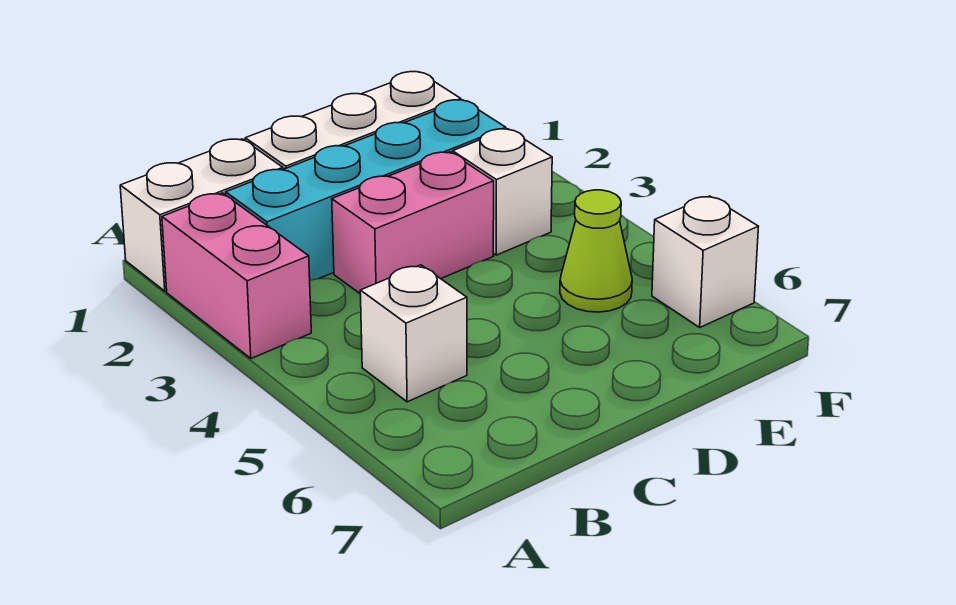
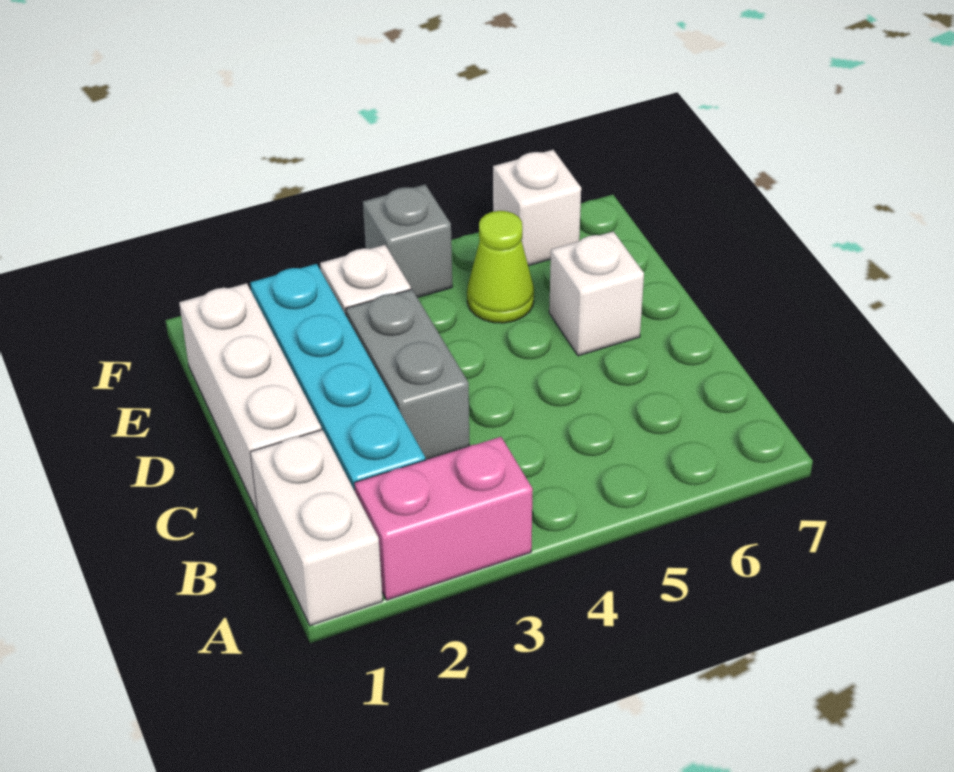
white 1x1 brick [360,265,467,402] -> white 1x1 brick moved to [549,232,644,356]
pink 1x2 brick [332,152,494,293] -> grey 1x2 brick [346,289,469,460]
none -> grey 1x1 brick [363,185,452,298]

